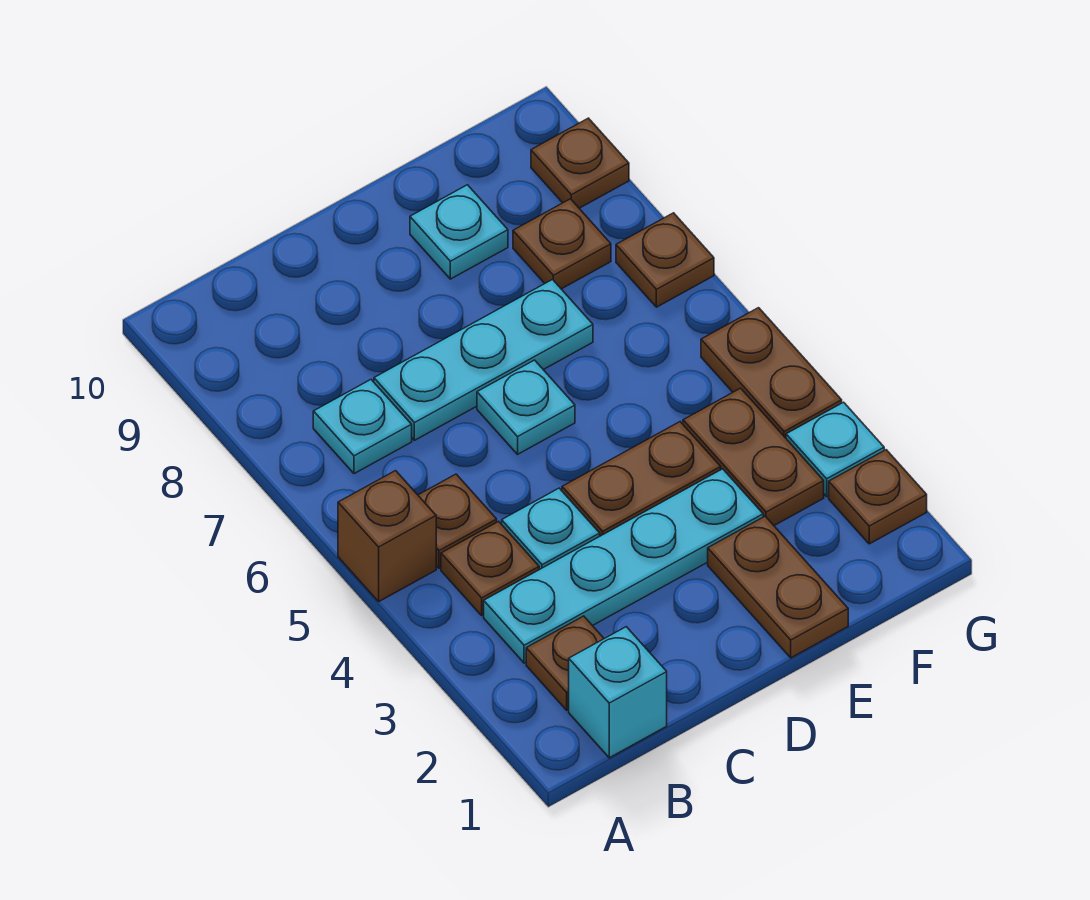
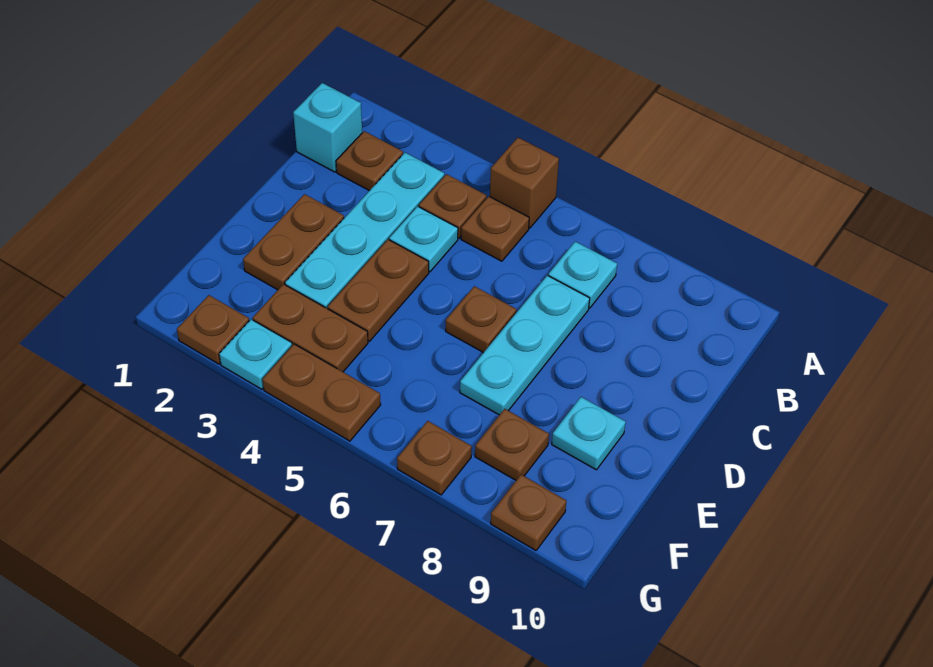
cyan 1x1 plate [477,360,575,454] -> brown 1x1 plate [446,286,516,353]
brown 1x2 plate [708,516,848,658] -> brown 1x2 plate turned to [243,194,344,290]

